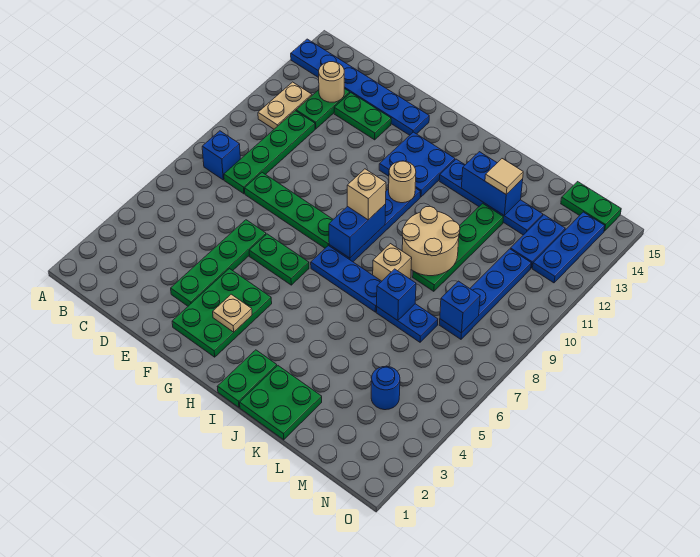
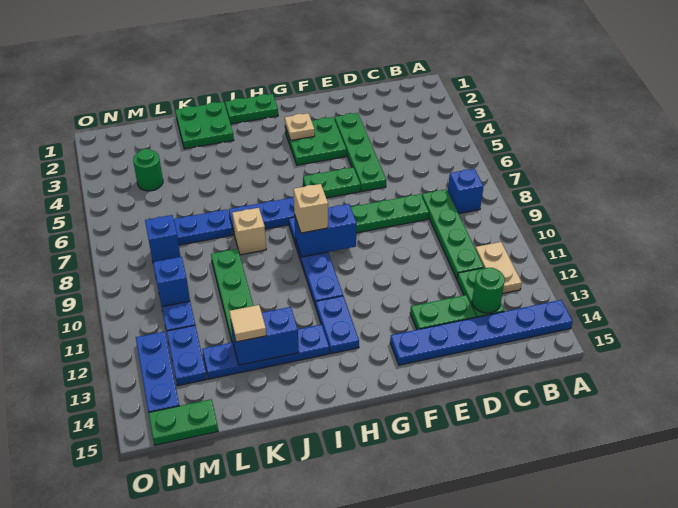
tan 1x1 round brick [319,62,344,102] -> green 1x1 round brick [472,268,505,313]
green 2x3 plate [172,269,272,357] -> green 2x2 plate [285,117,346,165]
blue 2x2 plate [379,132,455,197] -> blue 1x2 plate [316,296,359,354]
blue 1x2 brick [329,204,386,258] -> blue 1x2 brick turned to [294,204,357,257]
tan 1x1 round brick [389,161,416,203] -> none
green 1x2 plate [217,350,277,407] -> green 1x2 plate turned to [225,94,278,124]
tan 2x2 round brick [402,207,460,276] -> none
blue 1x1 brick [377,269,416,321] -> blue 1x1 brick moved to [153,257,190,307]
blue 1x1 round brick [371,366,400,410] -> green 1x1 round brick [133,149,163,191]

